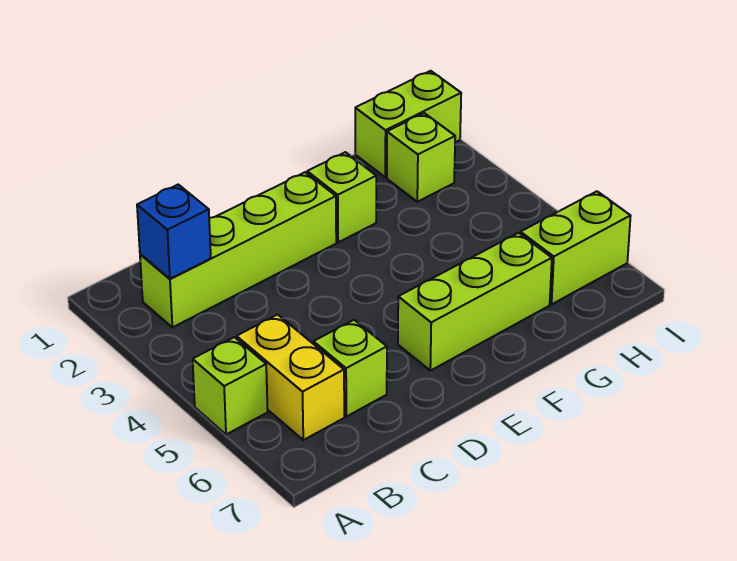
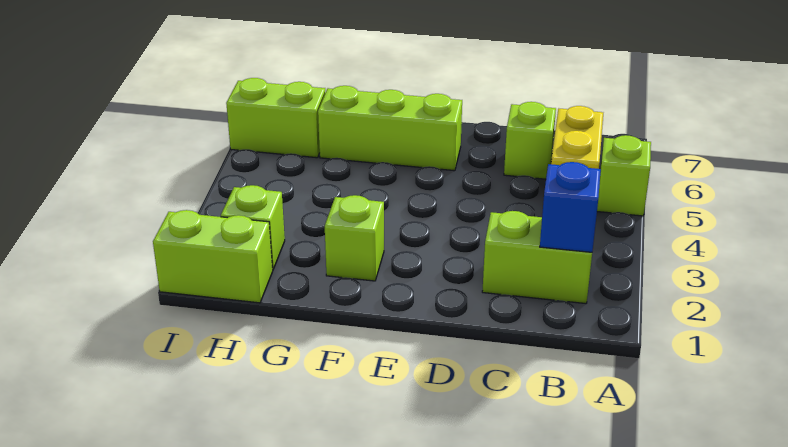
lime 1x4 brick [140,172,336,327] -> lime 1x2 brick [482,211,592,304]

